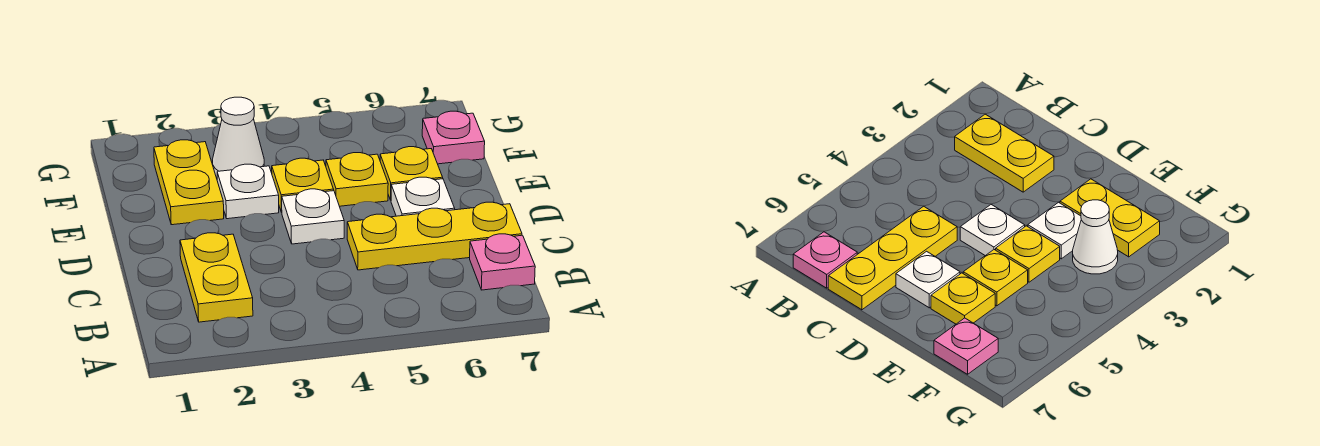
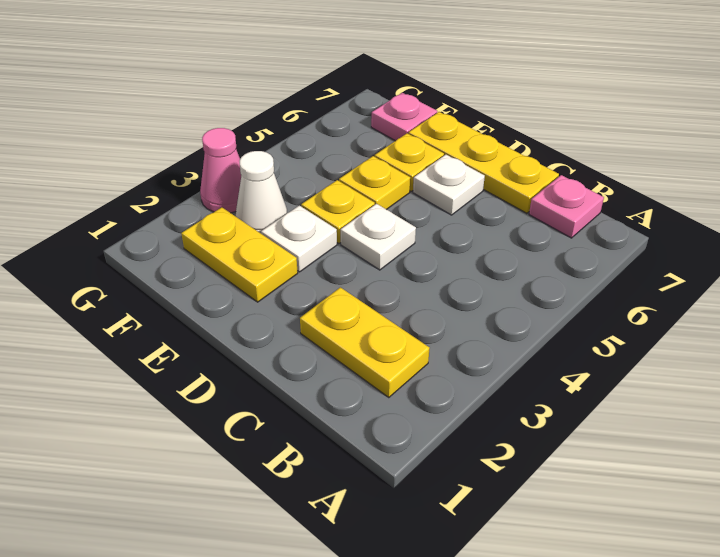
yellow 1x3 plate [347,202,522,270] -> yellow 1x3 plate turned to [408,112,559,213]
none -> pink 1x1 cone [200,128,241,213]

